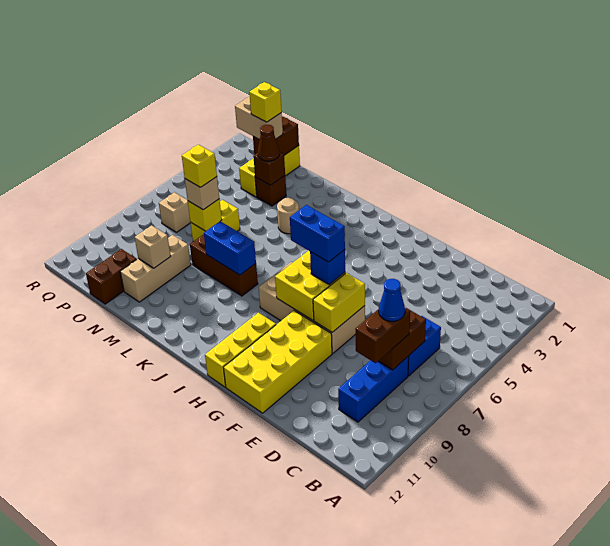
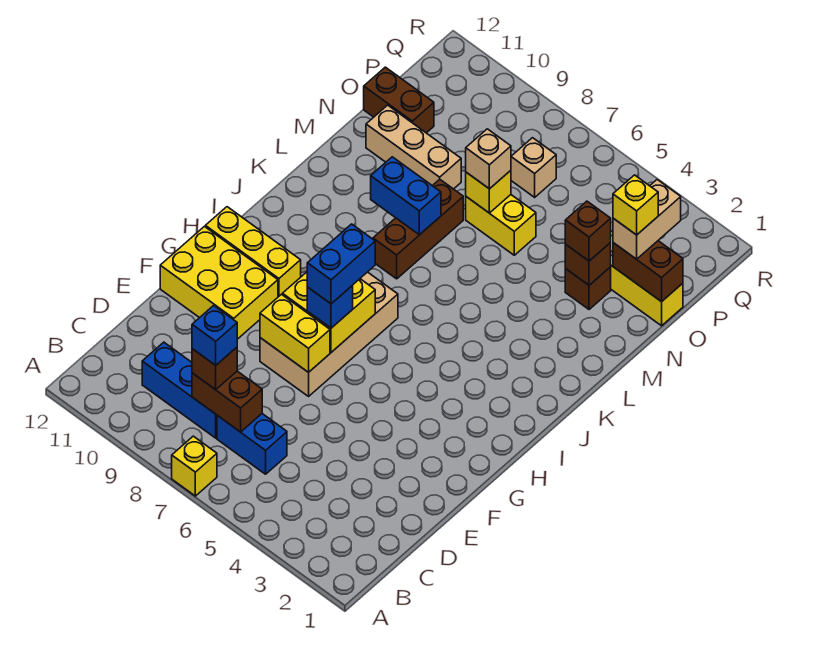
brown 1x2 brick [355,308,410,363] -> brown 1x1 brick [192,347,237,390]
blue 1x1 cone [379,279,405,321] -> blue 1x1 brick [192,306,237,365]
yellow 2x4 brick [223,311,332,413] -> yellow 2x3 brick [160,227,278,339]
blue 1x2 brick [204,221,256,275] -> blue 1x2 brick turned to [371,157,441,235]
tan 1x1 round brick [277,198,299,234] -> none
brown 1x1 cone [258,125,279,161] -> brown 1x1 brick [565,201,611,261]
yellow 1x1 brick [182,145,217,187] -> yellow 1x1 brick moved to [172,436,217,496]
tan 1x1 brick [135,225,171,268] -> none

